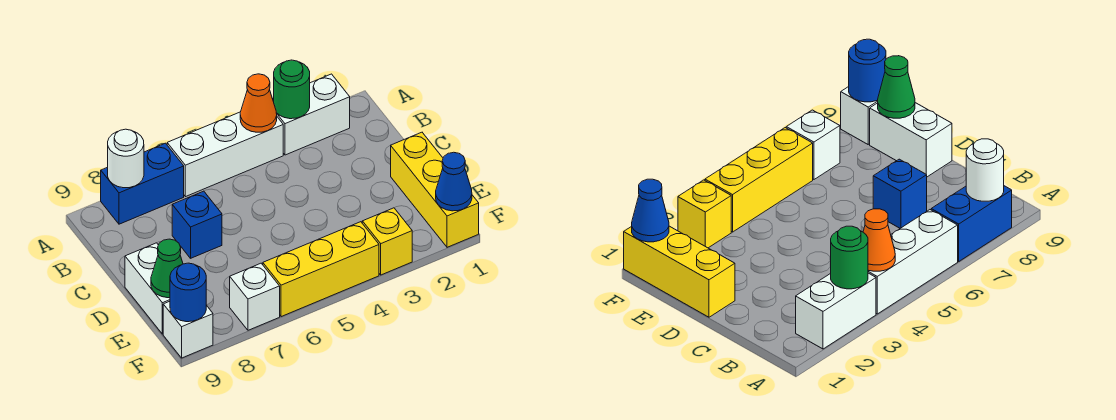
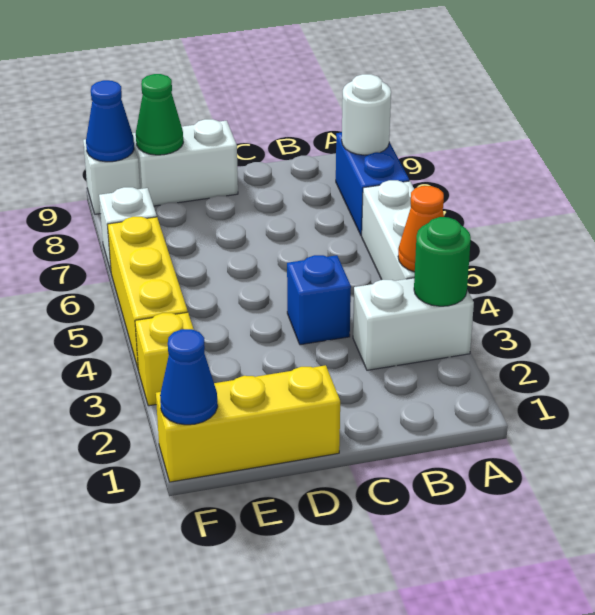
white 1x2 brick [273,74,350,155] -> white 1x2 brick turned to [353,278,474,370]
blue 1x1 brick [172,191,222,258] -> blue 1x1 brick moved to [287,255,351,345]
blue 1x1 round brick [170,263,206,322] -> blue 1x1 cone [86,80,134,162]

